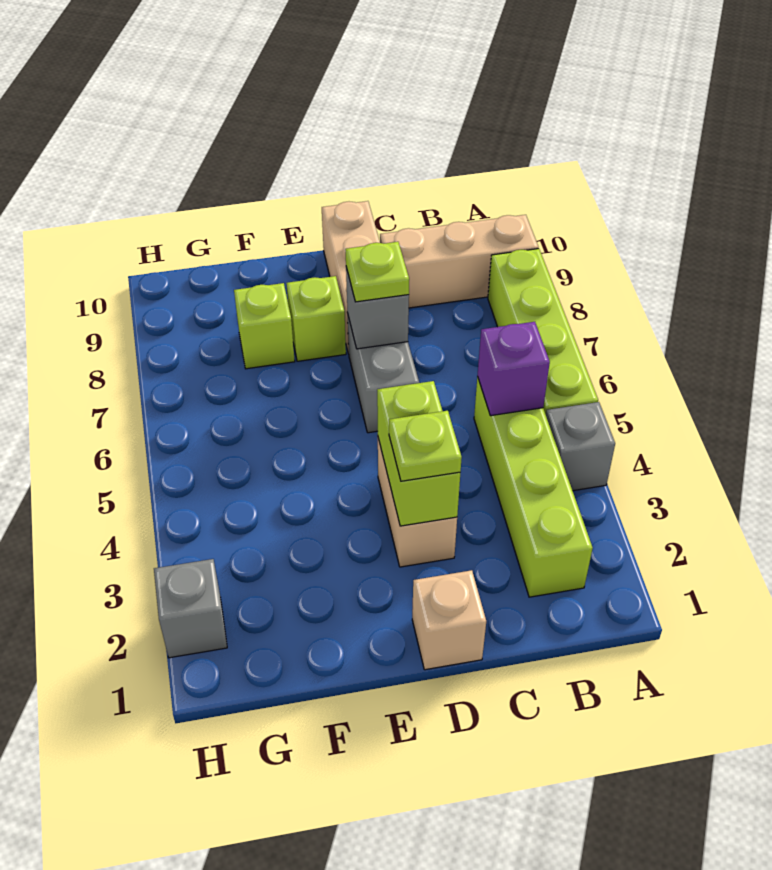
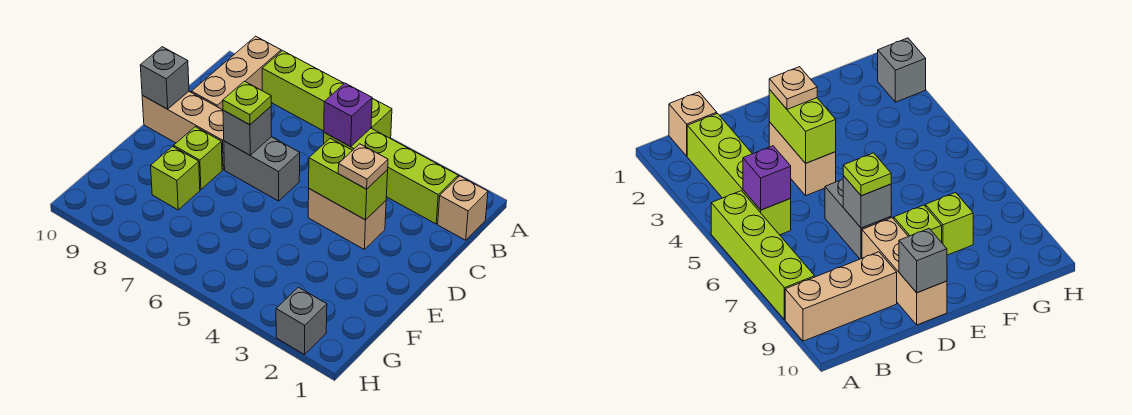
grey 1x1 brick [546,402,615,491] -> grey 1x1 brick moved to [140,47,189,109]
tan 1x1 brick [412,570,486,670] -> tan 1x1 brick moved to [438,176,488,240]
lime 1x1 plate [389,411,462,481] -> tan 1x1 plate [338,144,388,189]

